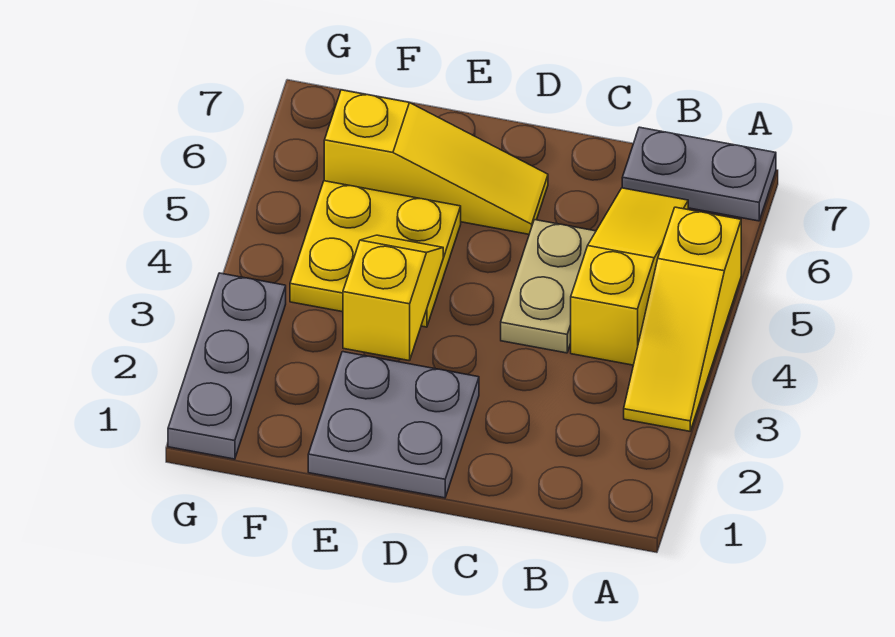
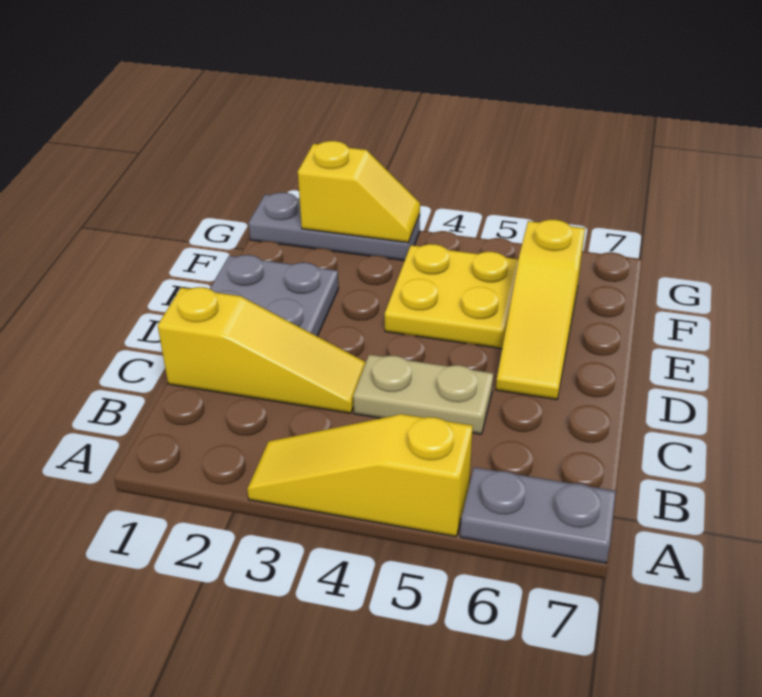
grey 1x2 plate [622,127,776,221] -> grey 1x2 plate turned to [460,467,616,563]
yellow 1x3 slope [571,188,688,365] -> yellow 1x3 slope moved to [158,287,366,413]
yellow 1x2 slope [343,235,443,361] -> yellow 1x2 slope moved to [298,141,420,243]

